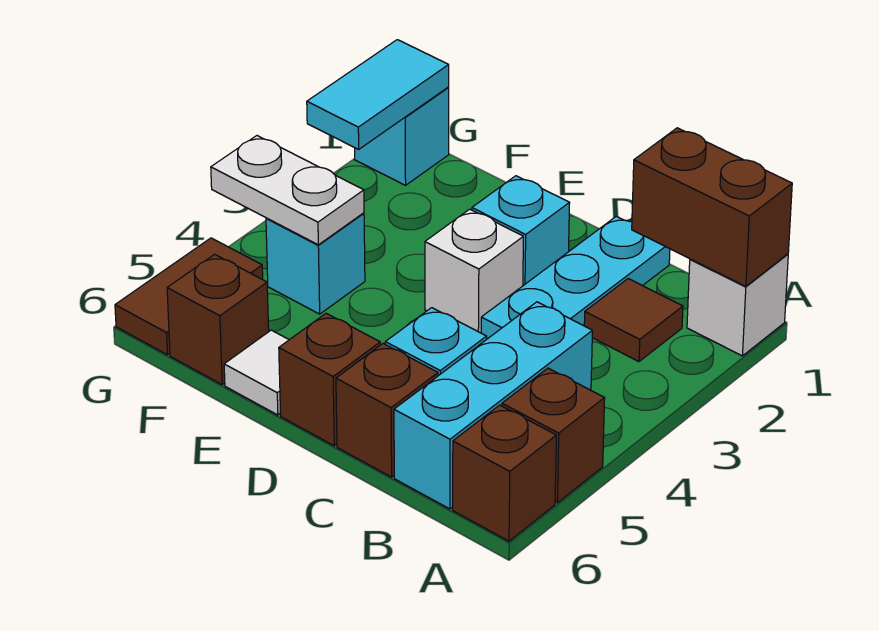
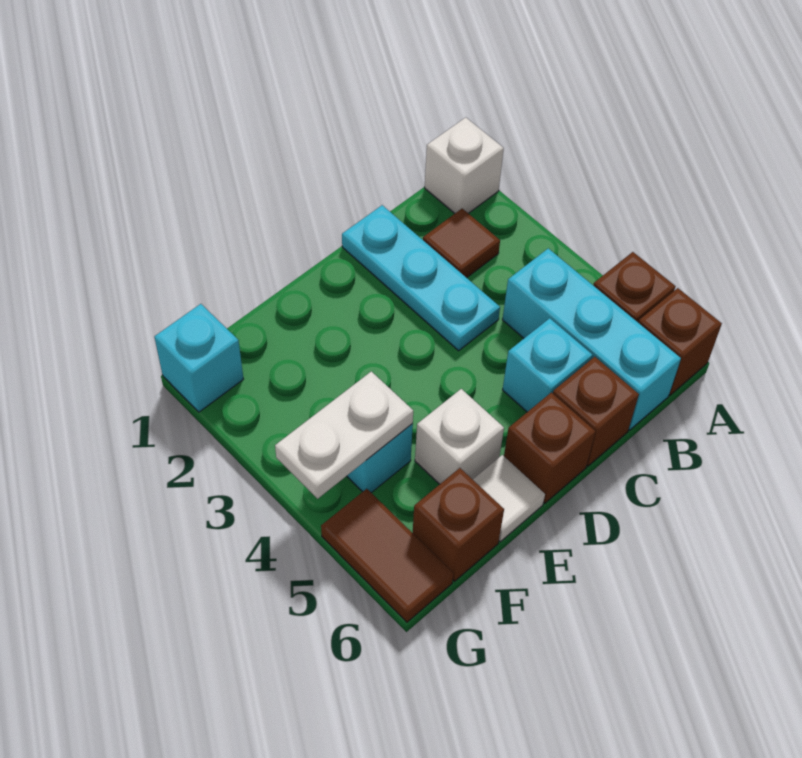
brown 1x2 brick [632,128,792,286] -> none
cyan 1x1 brick [472,176,570,286] -> none
white 1x1 brick [425,209,523,333] -> white 1x1 brick moved to [415,389,504,484]
cyan 1x2 tile [307,40,449,149] -> none

